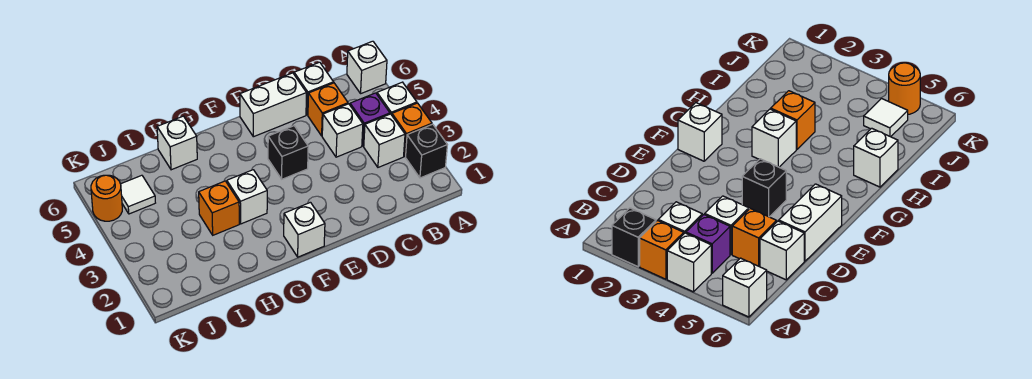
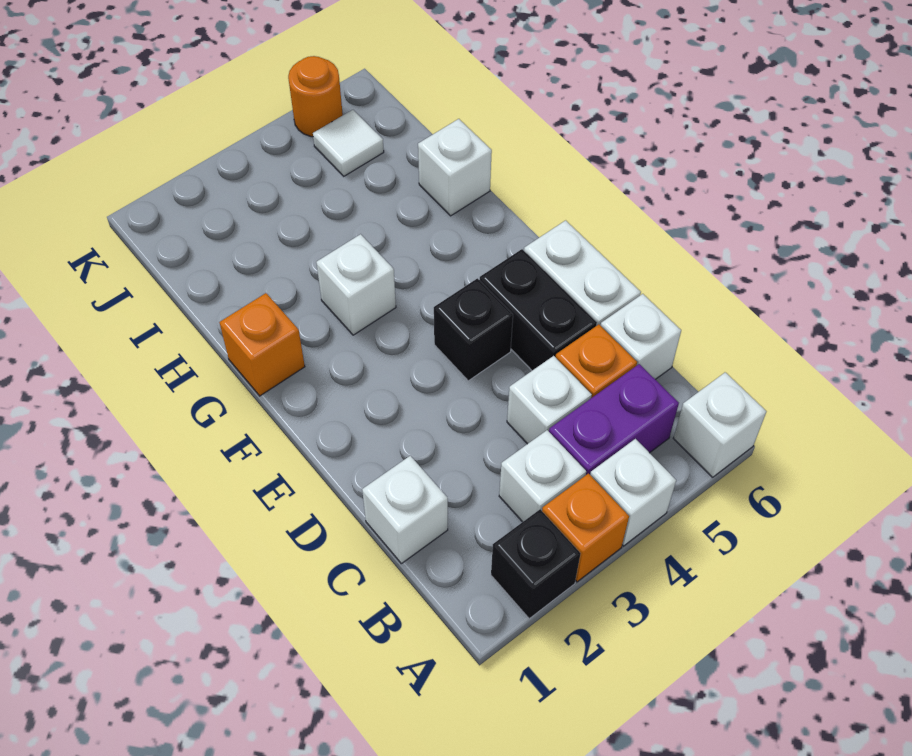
purple 1x1 brick [350,93,390,146] -> purple 1x2 brick [549,364,679,475]
none -> black 1x2 brick [480,249,597,370]
white 1x1 brick [284,202,325,257] -> white 1x1 brick moved to [362,456,448,564]
orange 1x1 brick [199,181,239,235] -> orange 1x1 brick moved to [220,293,305,396]

